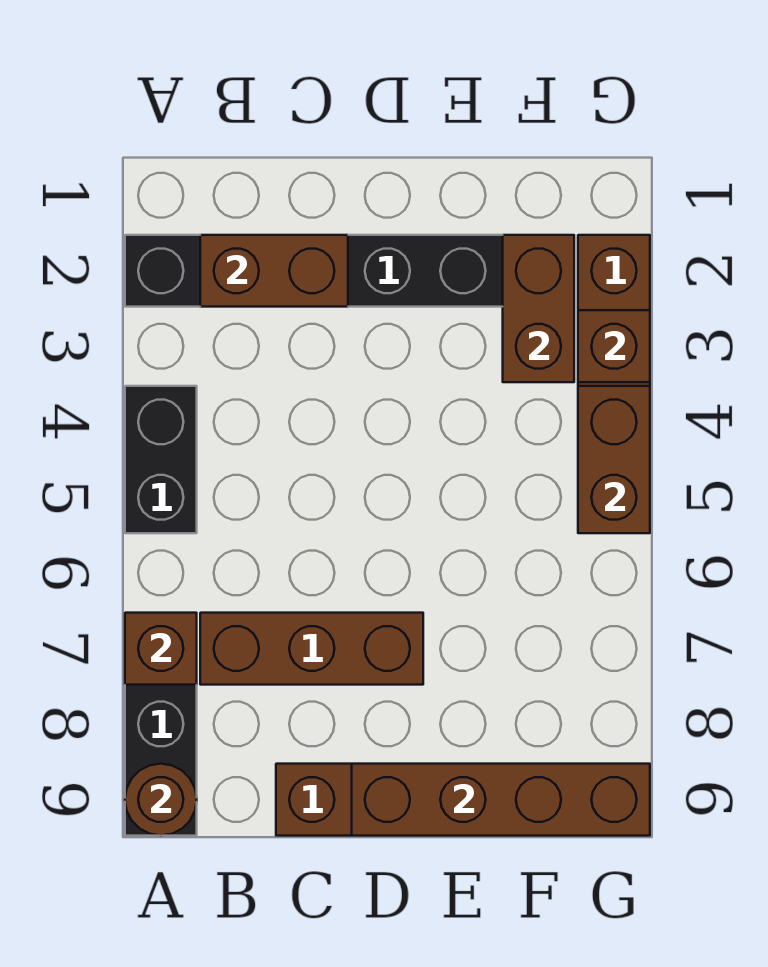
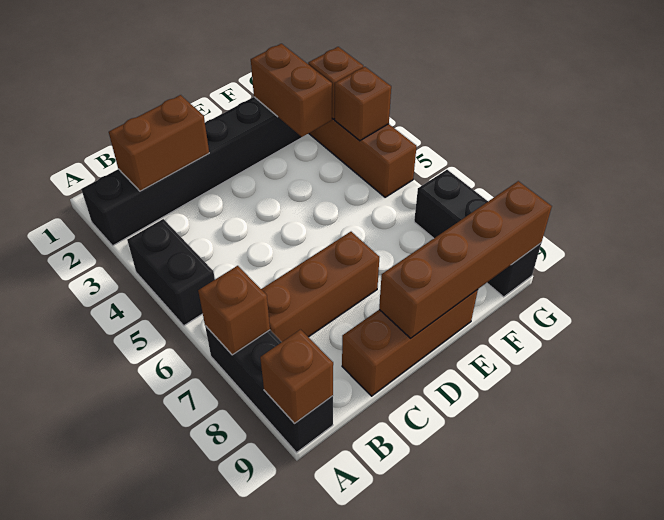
brown 1x1 round brick [125,764,197,836] -> brown 1x1 brick [260,330,333,424]
brown 1x2 brick [578,386,650,533] -> brown 1x1 brick [335,67,391,141]
none -> black 1x3 brick [414,170,541,297]

